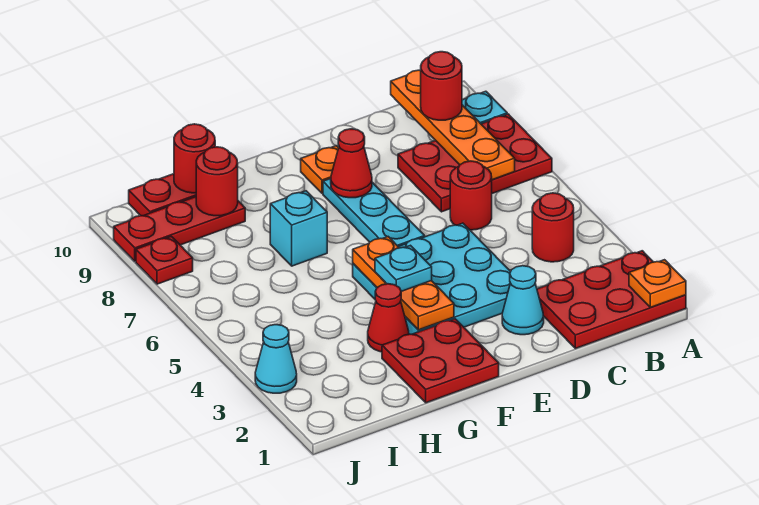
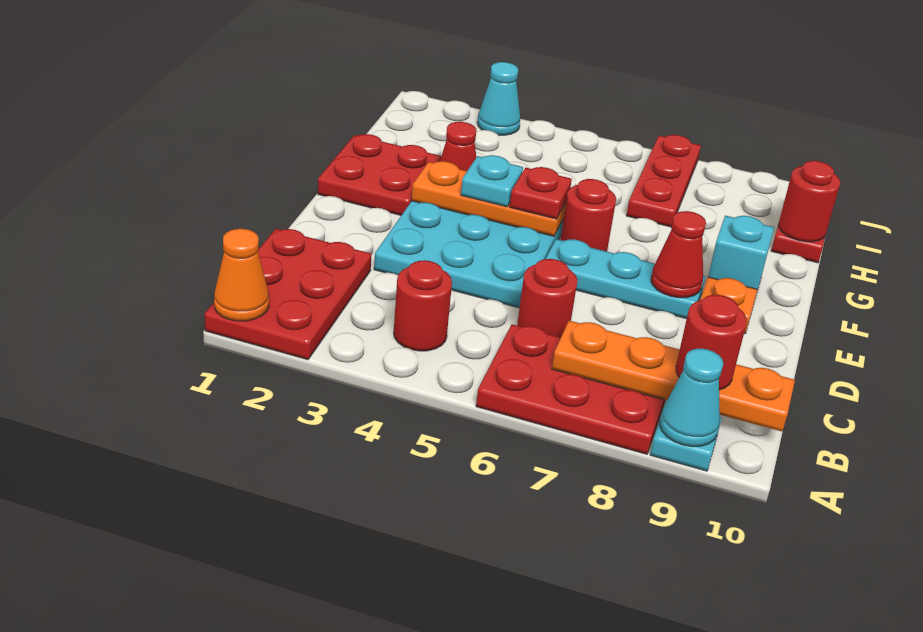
orange 1x1 plate [629,260,686,307] -> orange 1x1 cone [214,229,269,321]
red 2x3 plate [398,114,552,212] -> red 2x3 plate turned to [476,324,665,454]
cyan 1x1 cone [502,266,544,335] -> cyan 1x1 cone moved to [660,349,723,447]
cyan 1x1 brick [270,191,327,266] -> cyan 1x1 brick moved to [708,216,774,291]
red 1x3 plate [114,197,245,261] -> red 1x3 plate moved to [626,135,701,227]
red 1x1 round brick [196,147,238,216] -> red 1x1 round brick moved to [561,179,616,251]
red 1x1 plate [136,236,193,284] -> red 1x1 plate moved to [510,167,572,219]

